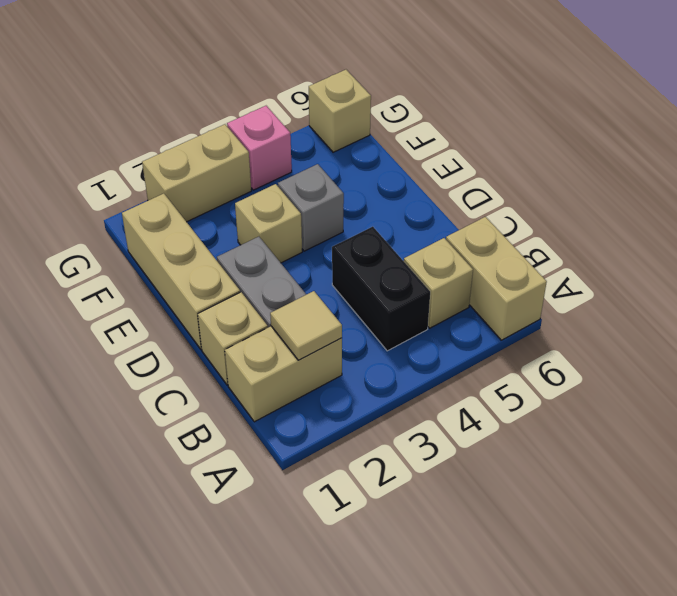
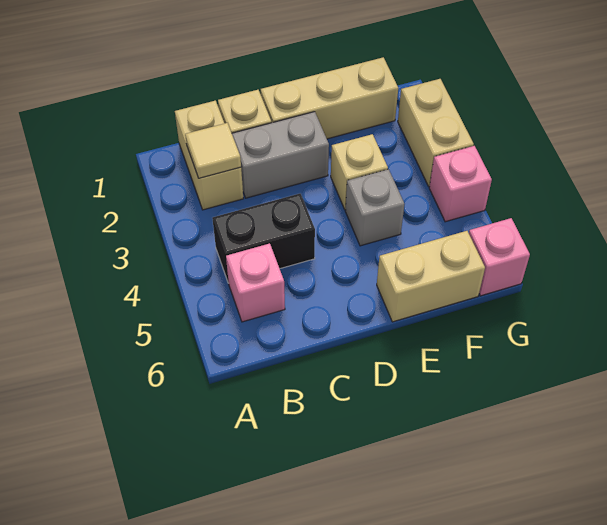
tan 1x2 brick [446,217,547,340] -> tan 1x2 brick moved to [377,231,485,322]
tan 1x1 brick [404,238,473,328] -> pink 1x1 brick [226,243,285,322]
tan 1x1 brick [309,70,371,152] -> pink 1x1 brick [469,218,530,296]

